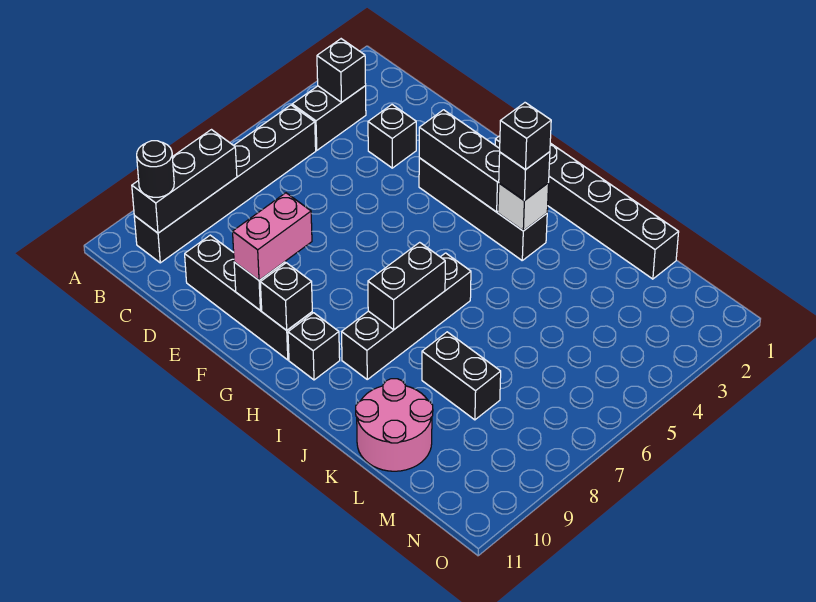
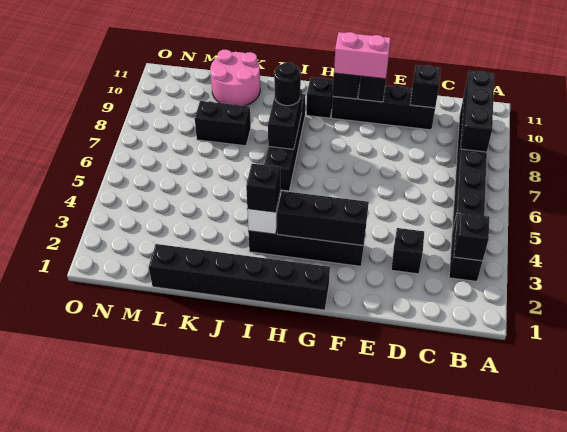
black 1x1 round brick [137,141,174,197] -> black 1x1 round brick moved to [274,62,301,106]
pink 1x2 brick [233,193,312,280] -> pink 1x2 brick turned to [334,32,391,79]
black 1x1 brick [500,103,551,170] -> black 1x1 brick moved to [410,65,441,108]

